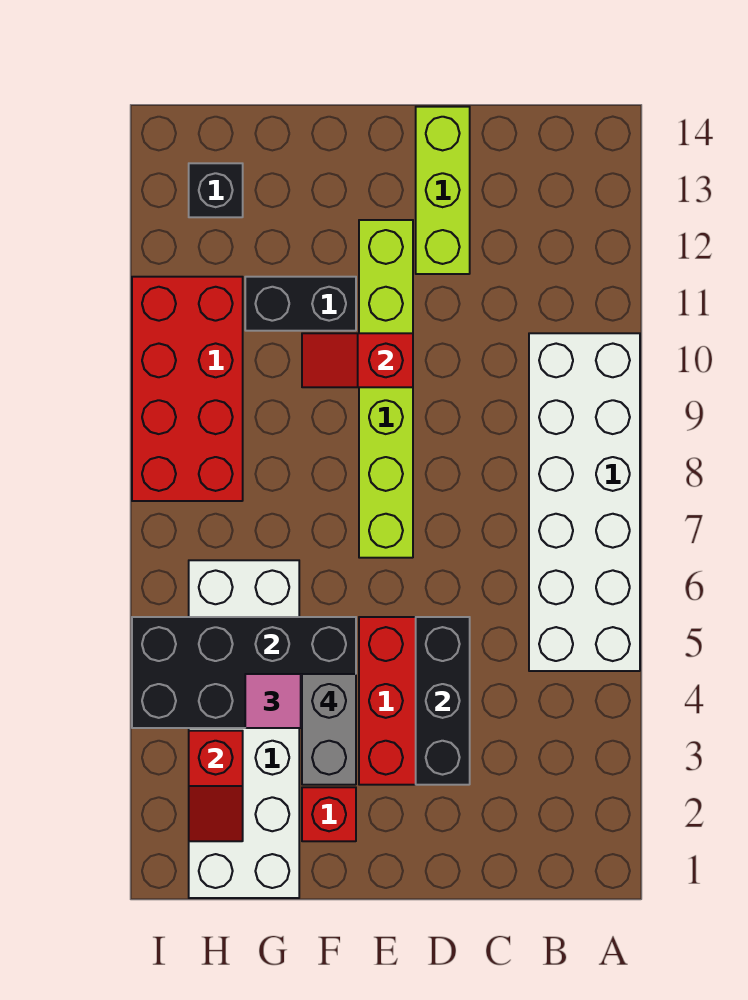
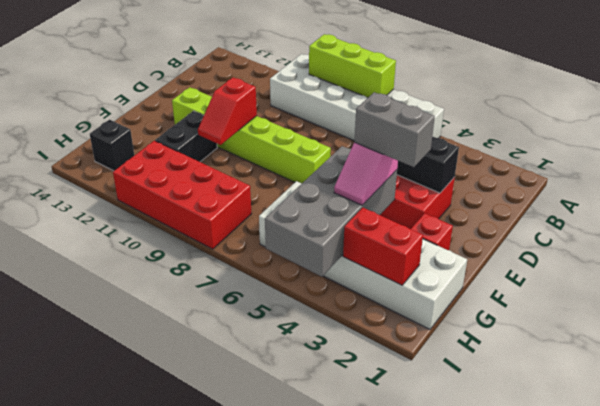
lime 1x3 brick [416,107,470,274] -> lime 1x3 brick moved to [309,34,396,98]
black 2x4 brick [132,617,356,728] -> grey 2x4 brick [265,146,397,277]
red 1x2 slope [189,731,243,841] -> red 1x2 brick [343,208,423,285]

